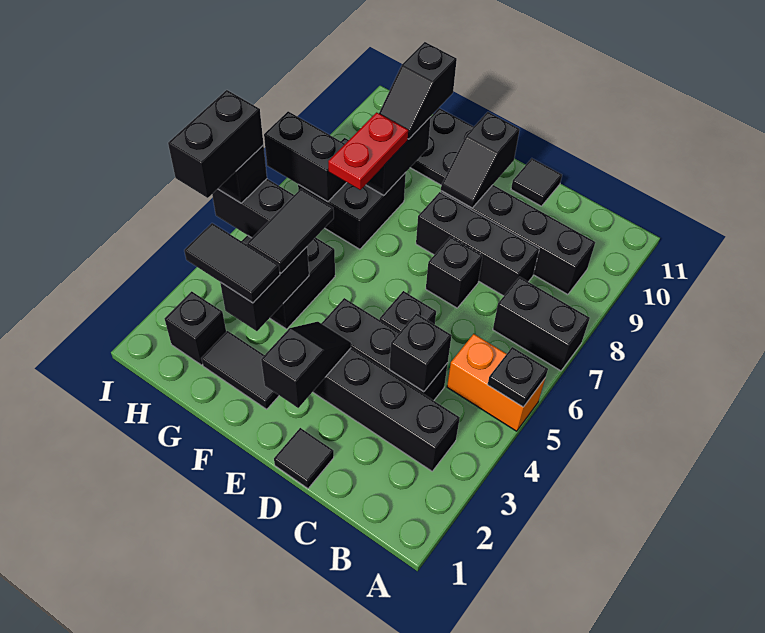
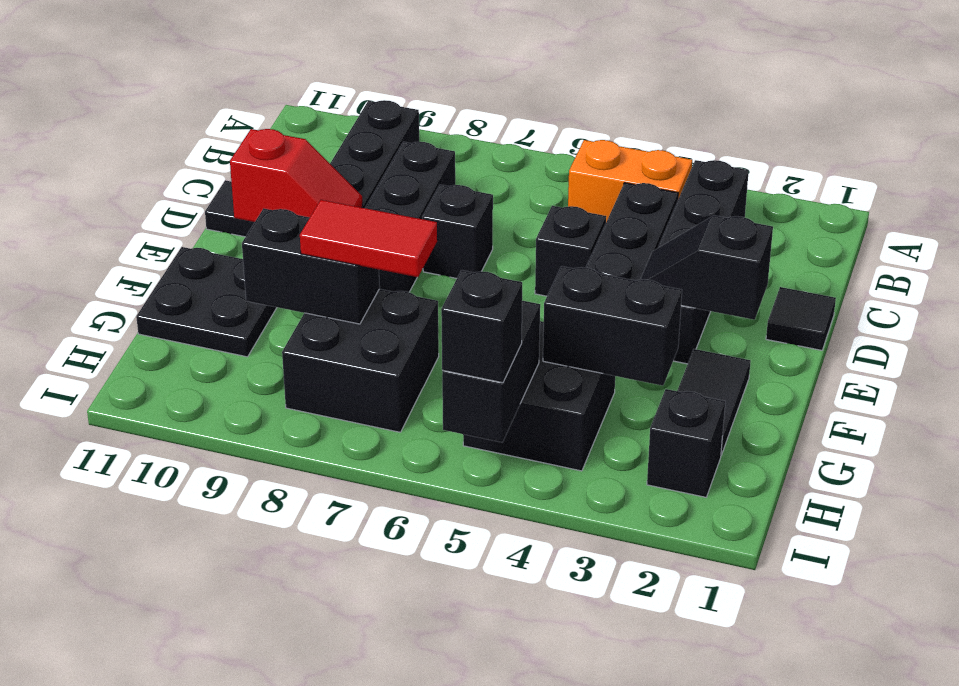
orange 1x2 brick [447,334,545,431] -> orange 1x2 brick turned to [568,140,692,222]
black 1x1 plate [488,347,548,407] -> none
black 1x2 brick [493,277,590,371] -> none
black 1x1 brick [390,313,452,392] -> none
black 1x2 slope [441,112,520,208] -> red 1x2 slope [230,129,363,222]
black 1x2 tile [184,223,280,303] -> none
black 1x2 tile [247,189,334,273] -> none
red 1x2 plate [328,112,408,190] -> red 1x2 tile [300,200,437,277]
black 1x2 slope [379,42,457,139] -> none
black 1x2 brick [264,111,347,202] -> none
black 1x2 brick [168,90,264,198] -> none

